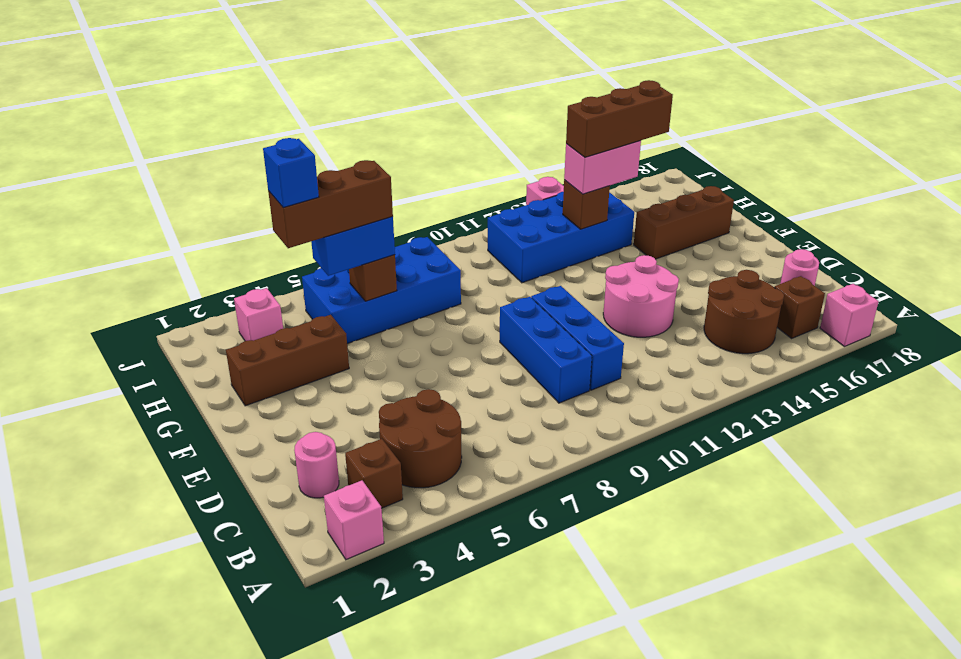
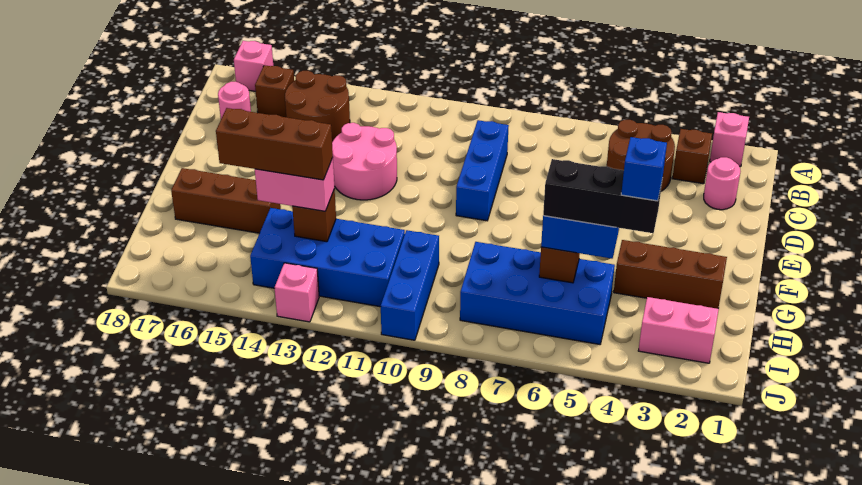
blue 1x3 brick [531,286,624,390] -> blue 1x3 brick moved to [381,230,439,340]
brown 1x3 brick [268,160,393,248] -> black 1x3 brick [543,159,662,233]
pink 1x1 brick [234,288,283,341] -> pink 1x2 brick [638,297,719,363]

